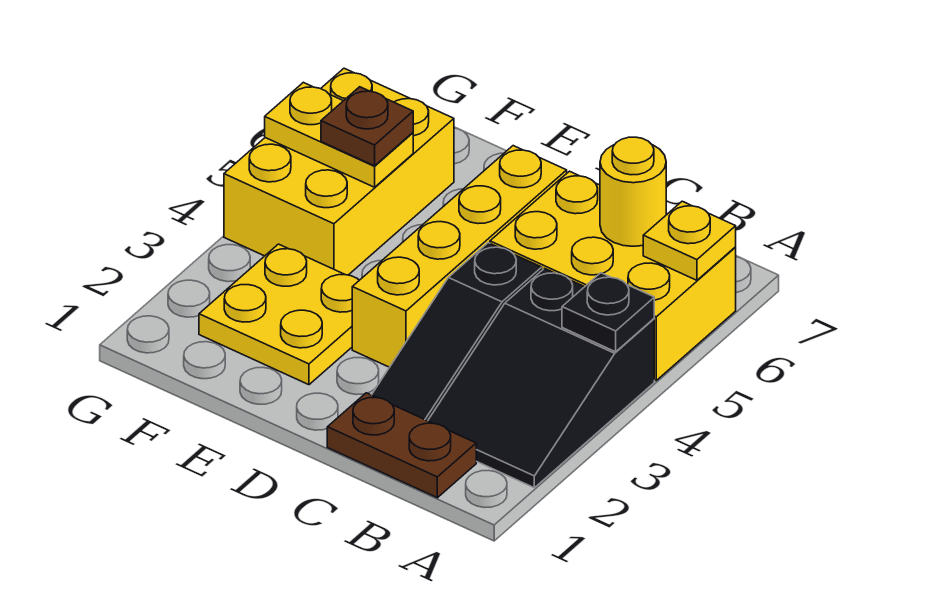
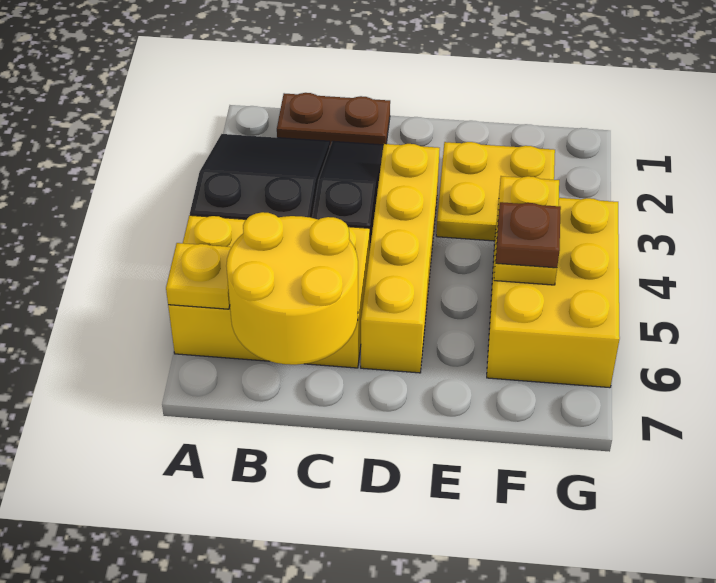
black 1x1 plate [562,273,654,352] -> none
yellow 1x1 round brick [600,137,666,246] -> yellow 2x2 round brick [226,212,358,365]
yellow 1x2 plate [265,82,413,187] -> yellow 1x2 plate turned to [494,176,559,285]

